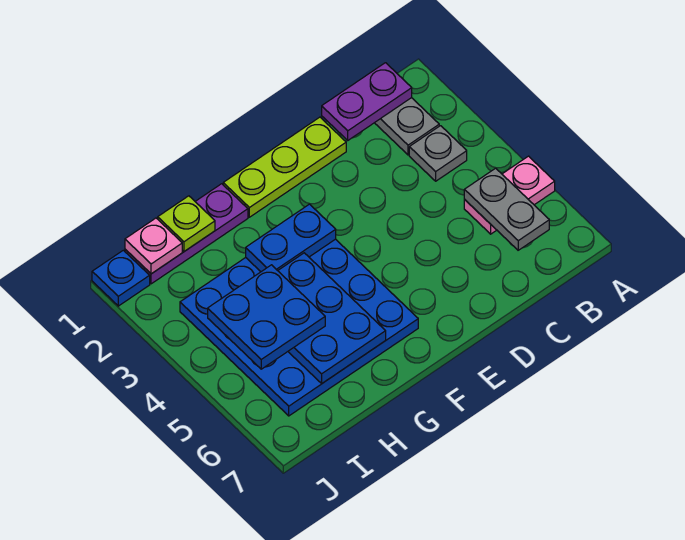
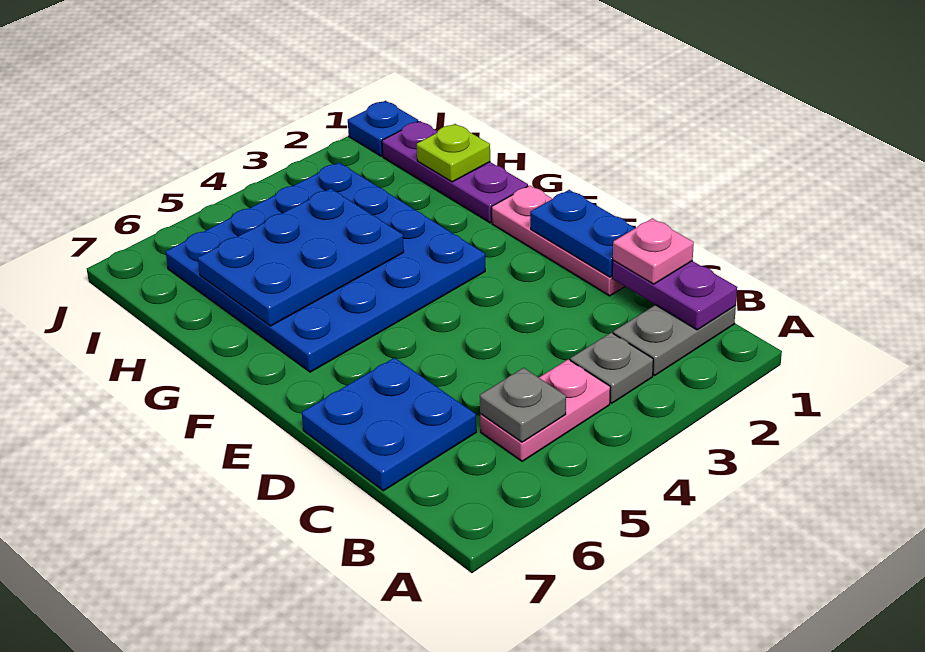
pink 1x2 plate [464,156,555,234] -> pink 1x2 plate turned to [480,359,610,461]
grey 1x2 plate [464,168,549,250] -> grey 1x1 plate [480,368,566,442]
lime 1x3 plate [223,117,346,217] -> pink 1x3 plate [492,186,625,296]
blue 1x2 plate [246,204,336,272] -> blue 1x2 plate moved to [530,190,635,277]
blue 2x2 plate [208,265,325,369] -> blue 2x2 plate moved to [302,358,476,491]
pink 1x1 plate [125,218,182,274] -> pink 1x1 plate moved to [613,218,694,284]

